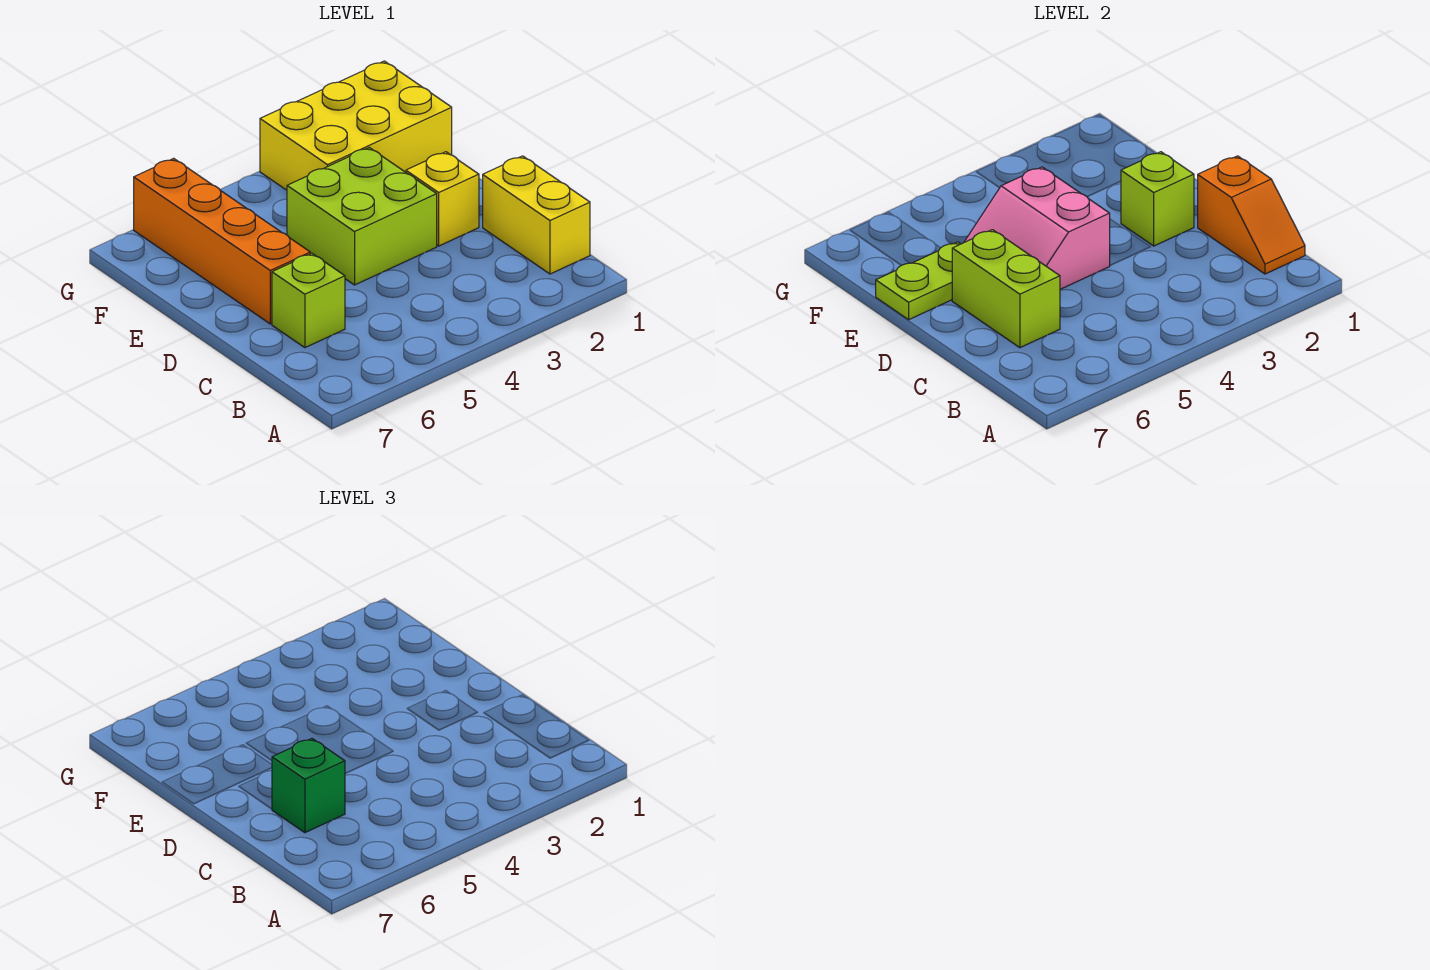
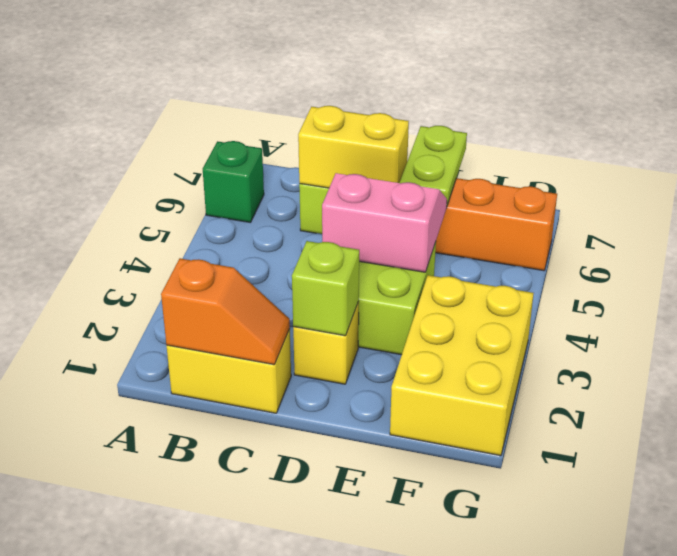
orange 1x2 slope [1198,156,1305,274] -> orange 1x2 slope turned to [161,258,290,365]
lime 1x2 brick [952,230,1060,348] -> yellow 1x2 brick [298,106,409,188]
green 1x1 brick [272,738,345,833] -> green 1x1 brick moved to [203,141,264,223]

